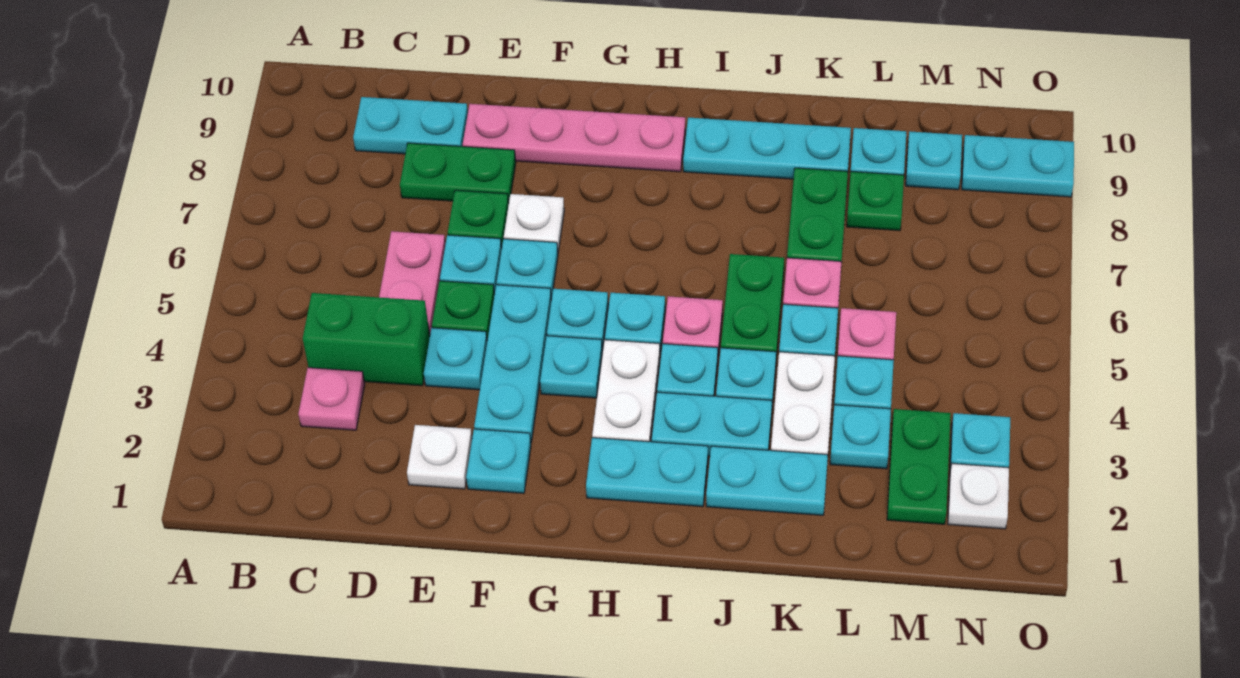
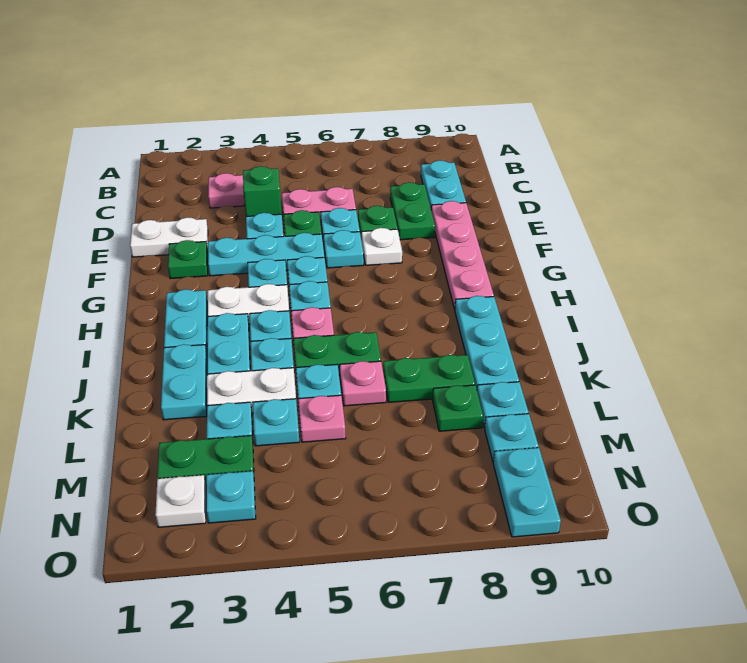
green 1x2 brick [303,293,430,386] -> green 1x1 brick [243,166,282,216]
white 1x1 plate [407,425,472,489] -> white 1x2 plate [130,217,208,257]
cyan 1x1 plate [466,429,531,493] -> green 1x1 plate [168,240,208,279]

